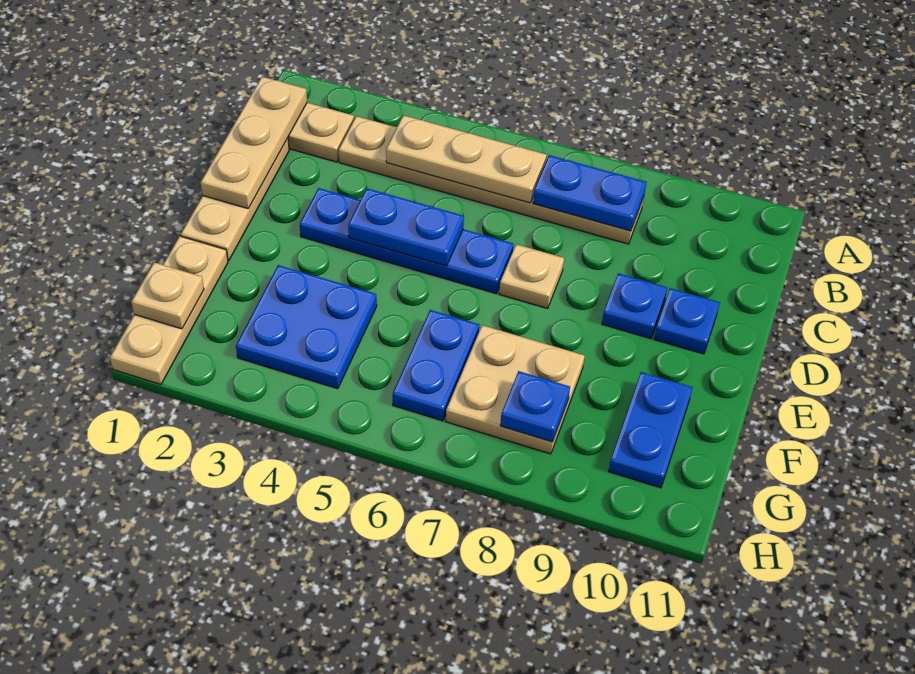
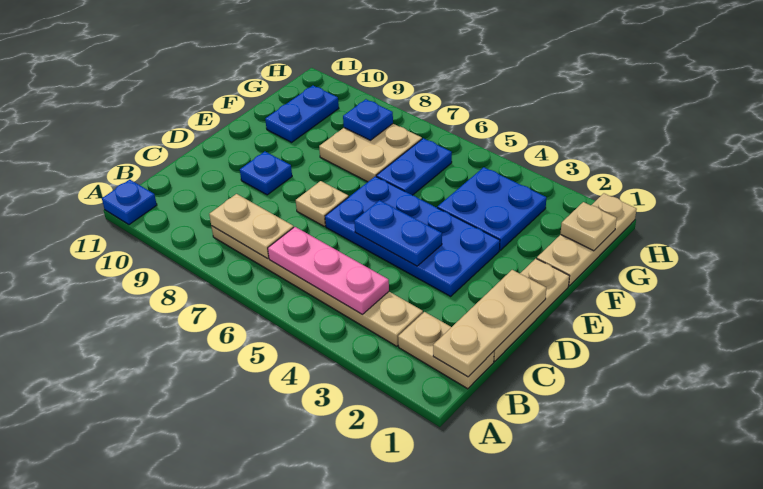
tan 1x3 plate [386,115,547,203] -> pink 1x3 plate [268,227,389,314]
blue 1x2 plate [533,155,646,231] -> tan 1x2 plate [209,194,294,259]
blue 1x4 plate [300,188,513,294] -> blue 2x4 plate [325,176,500,296]
blue 1x1 plate [654,288,720,354] -> blue 1x1 plate moved to [102,180,157,225]

